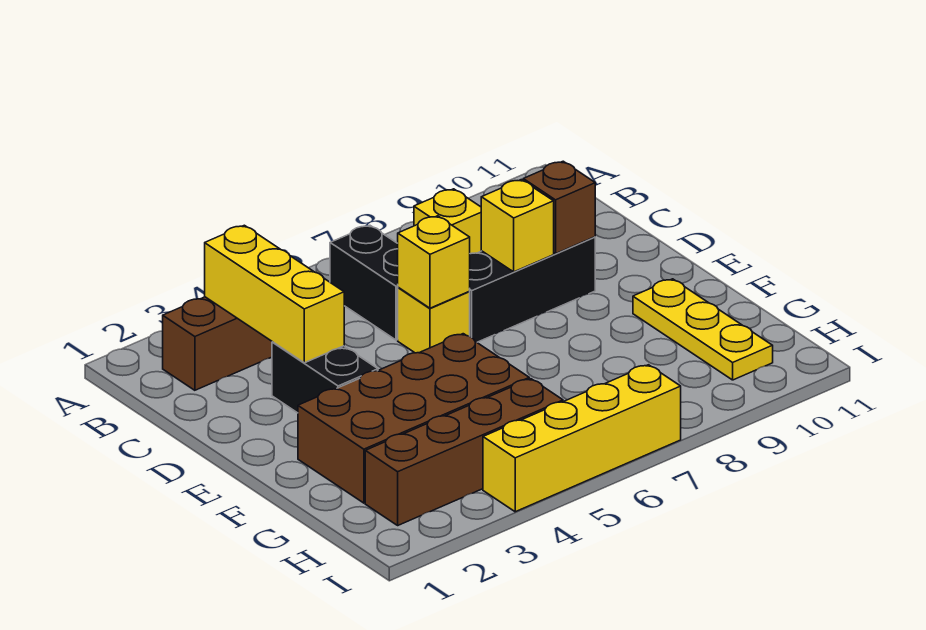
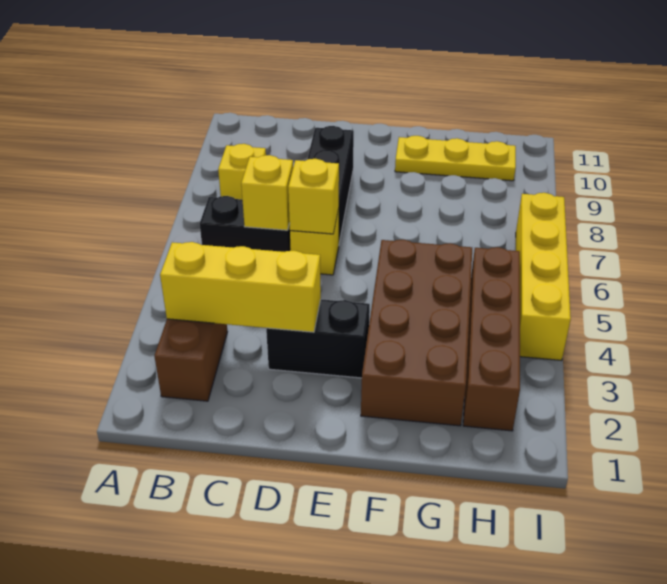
yellow 1x1 brick [481,180,554,272] -> yellow 1x1 brick moved to [241,155,293,230]
brown 1x1 brick [523,161,595,254] -> none

